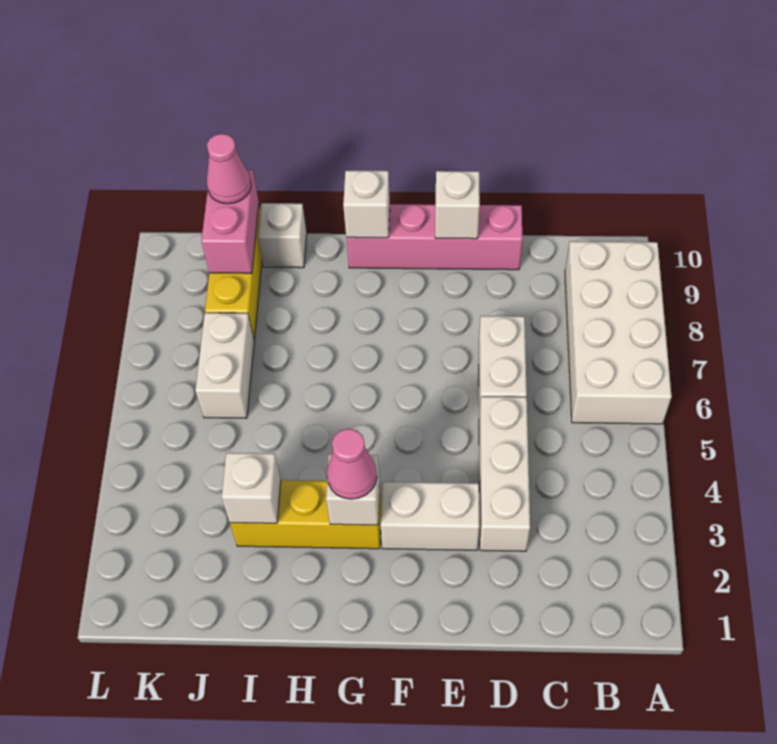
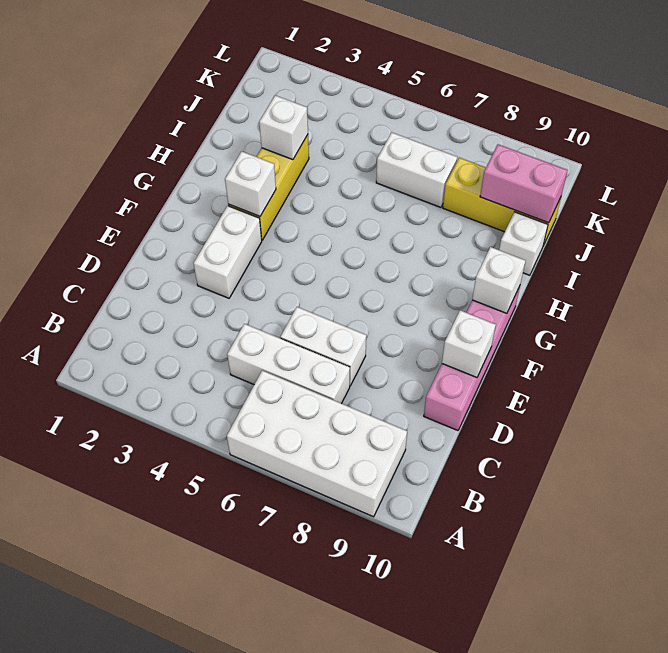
white 1x3 brick [479,397,530,551] -> white 1x3 brick moved to [227,324,350,403]
pink 1x1 cone [327,429,377,499] -> none
pink 1x1 cone [207,134,251,204] -> none

